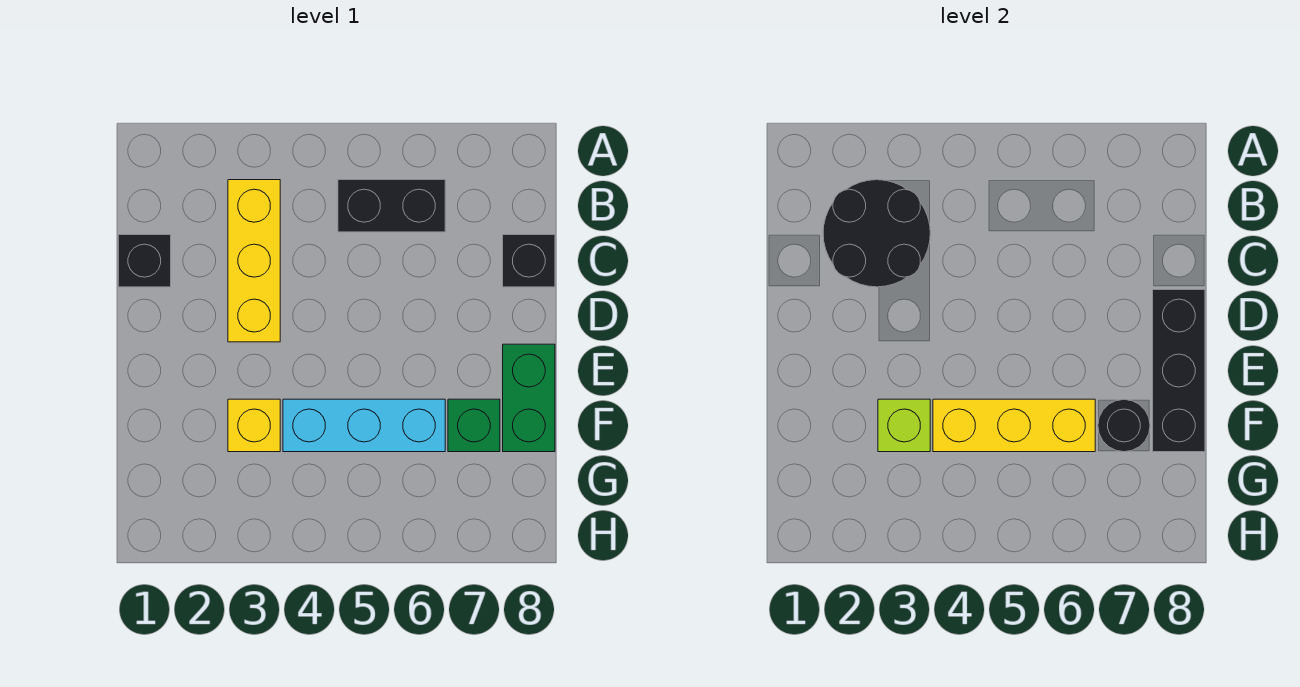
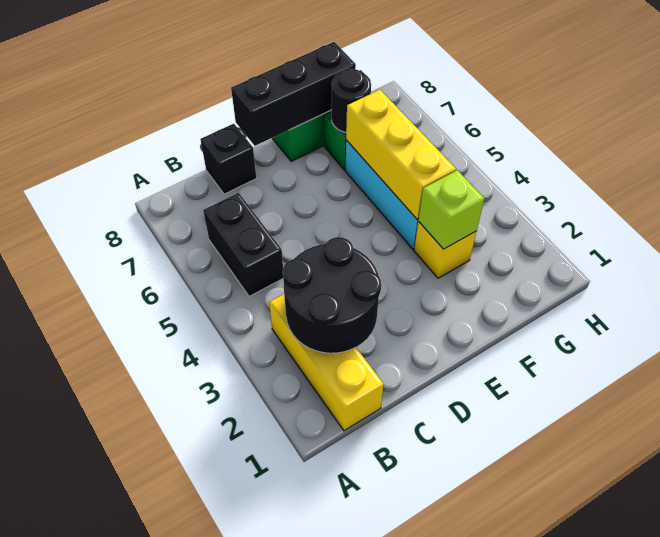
yellow 1x3 brick [228,180,280,342] -> yellow 1x3 brick turned to [269,294,384,431]
black 1x1 brick [118,235,171,287] -> none

